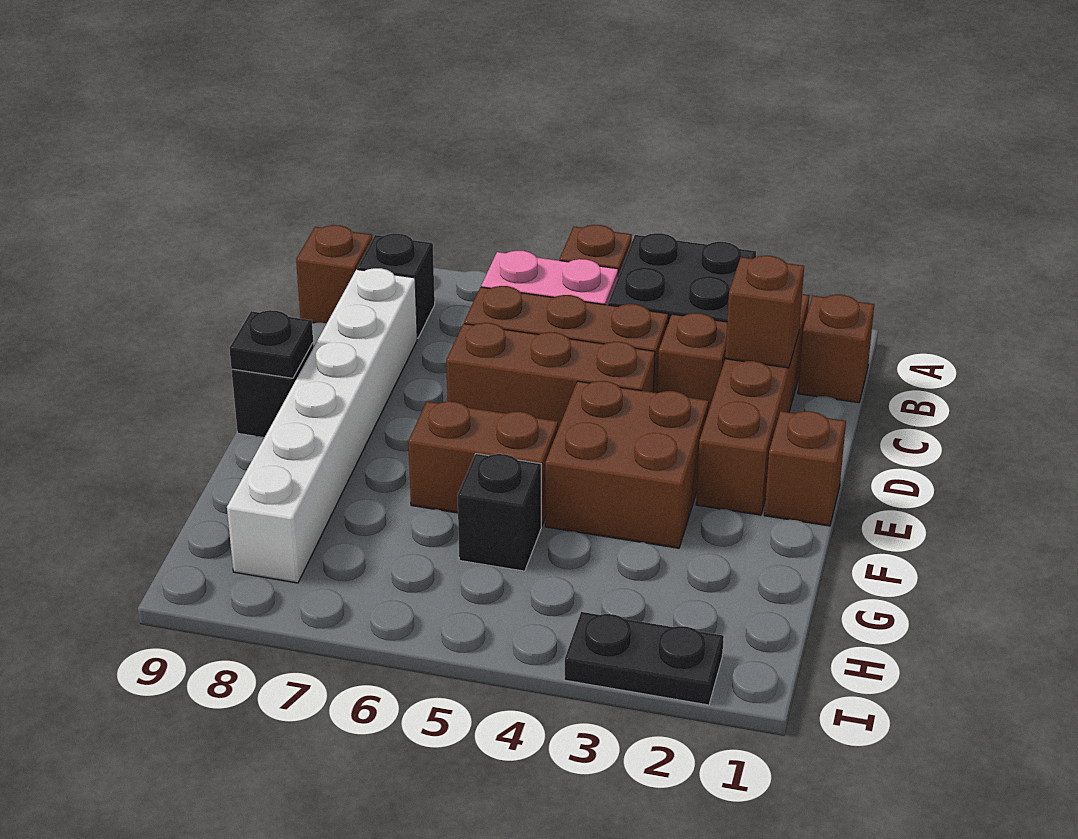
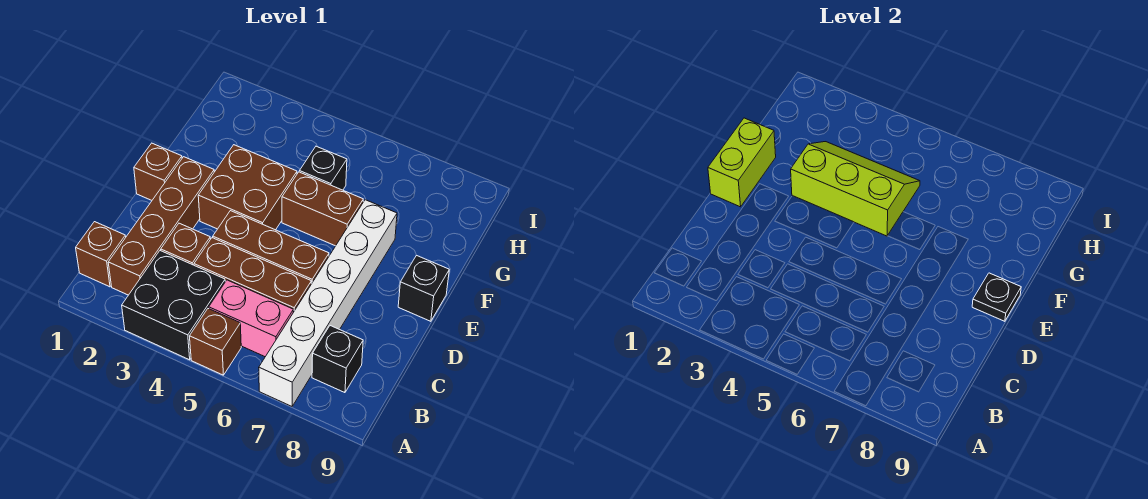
brown 1x1 brick [296,225,372,324] -> none
brown 1x1 brick [725,256,804,368] -> none
white 1x6 brick [227,268,417,583] -> white 1x6 brick moved to [259,200,397,406]
none -> lime 1x2 brick [708,118,776,207]
none -> lime 2x3 slope [791,142,920,236]
black 1x2 plate [564,612,724,705] -> none

